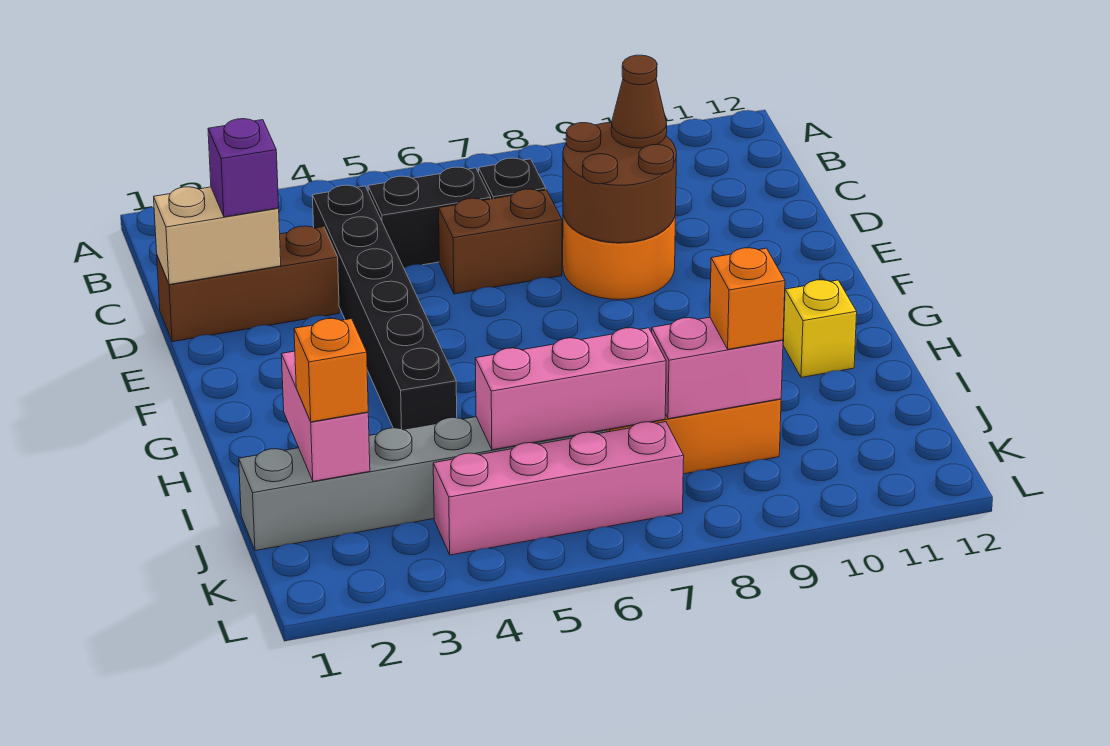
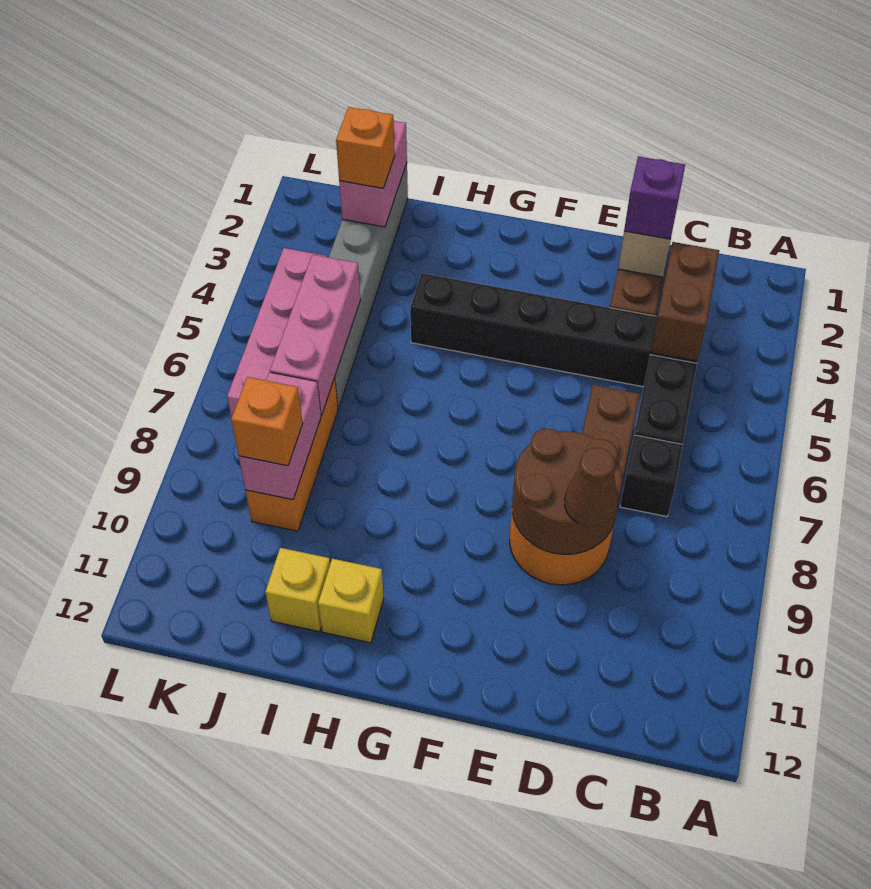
none -> brown 1x2 brick [651,242,719,361]
pink 1x2 brick [281,351,370,481] -> pink 1x2 brick turned to [339,121,407,227]
none -> yellow 1x1 brick [265,548,330,632]

